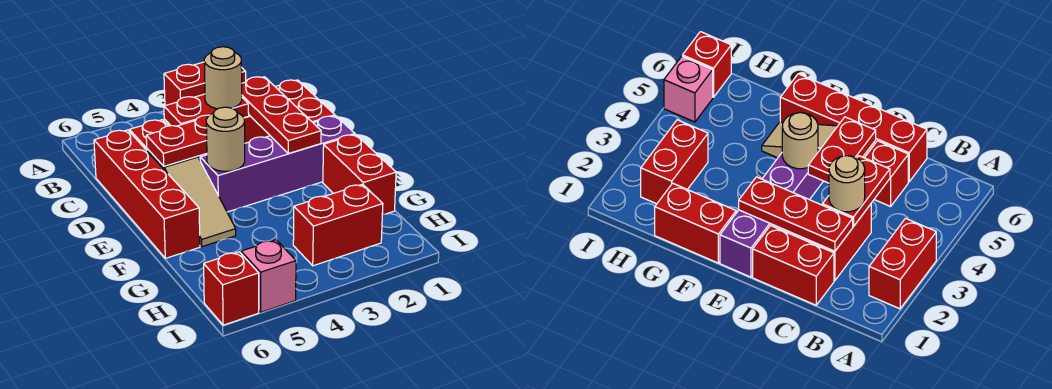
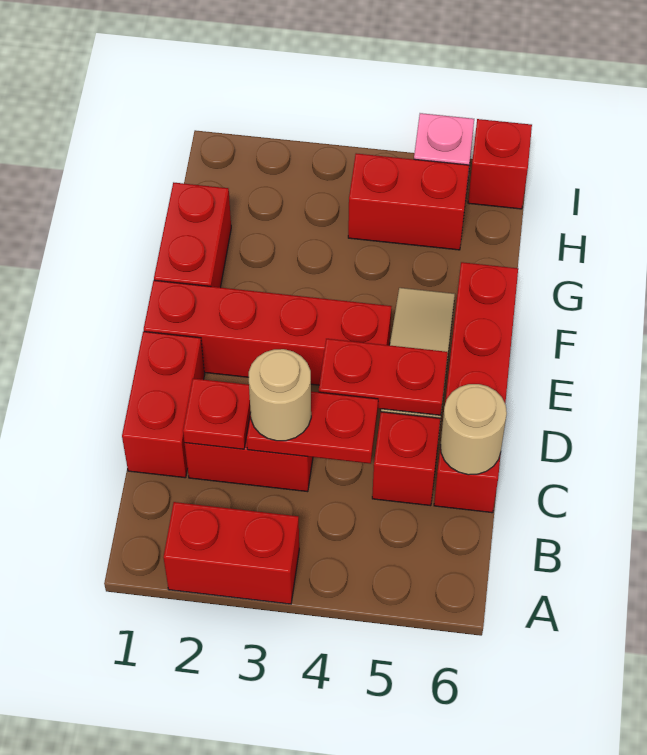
red 1x3 plate [242,77,321,153] -> red 1x1 plate [183,378,251,449]
purple 1x4 brick [200,116,355,212] -> red 1x4 brick [144,280,392,385]
tan 1x1 round brick [206,107,245,171] -> tan 1x1 round brick moved to [440,384,507,475]
red 1x2 brick [293,184,383,266] -> red 1x2 brick moved to [348,153,469,250]

